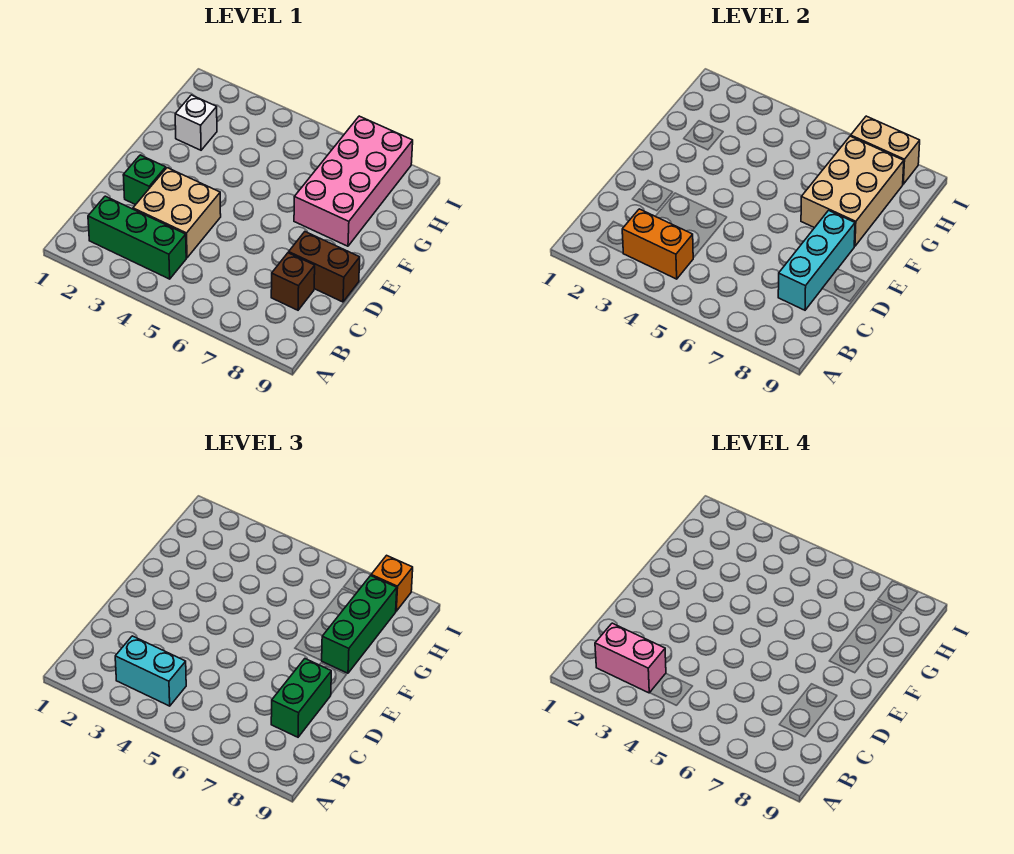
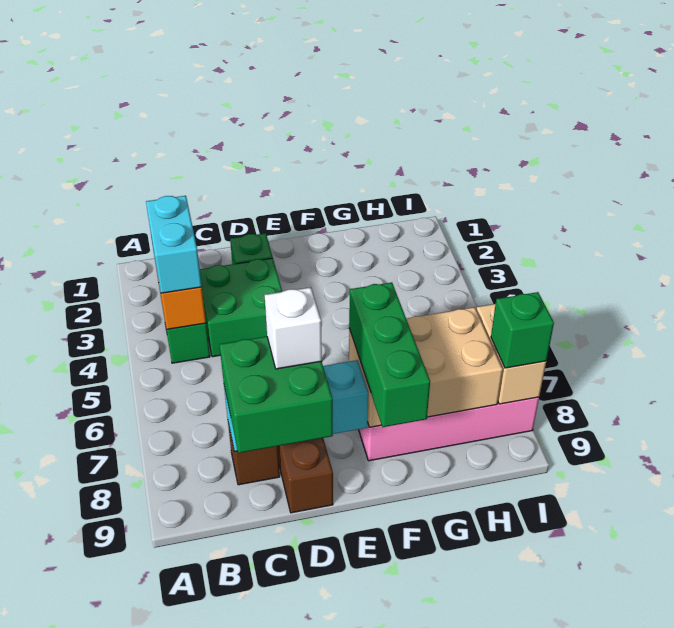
pink 1x2 brick [595,623,666,693] -> none
tan 2x2 brick [133,168,221,258] -> green 2x2 brick [200,258,282,357]
green 1x2 brick [271,659,331,737] -> green 2x2 brick [219,336,333,453]
green 1x3 brick [322,576,397,673] -> green 1x3 brick turned to [349,282,430,427]
white 1x1 brick [175,95,217,150] -> white 1x1 brick moved to [265,287,322,369]
orange 1x1 brick [371,555,413,611] -> green 1x1 brick [491,292,554,368]

